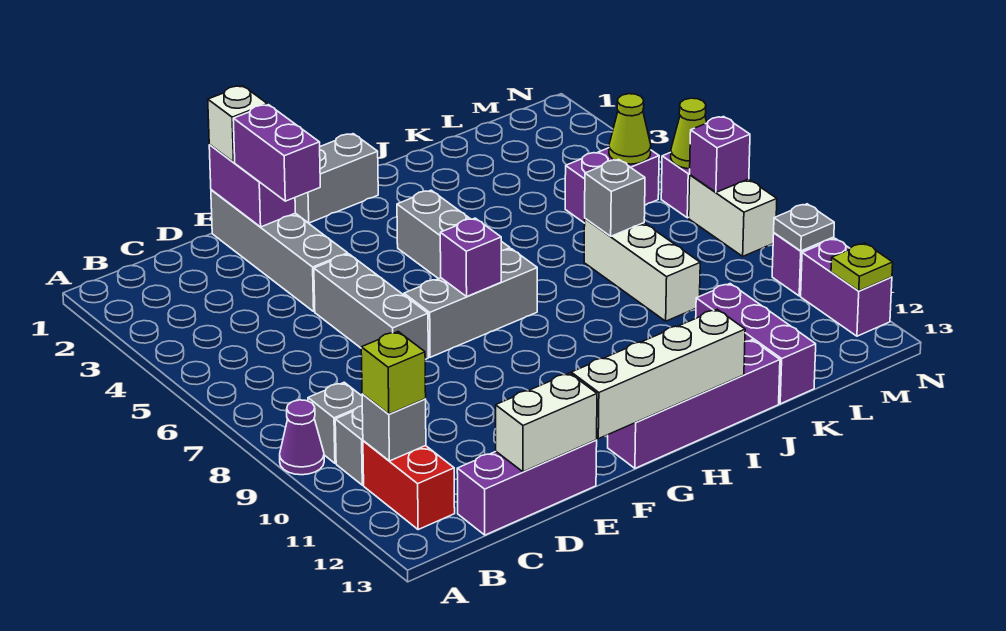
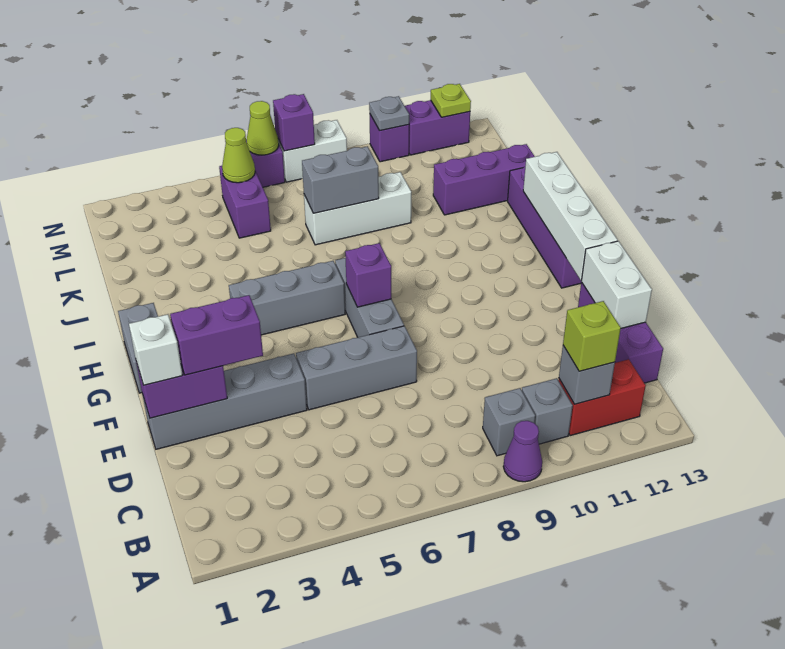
grey 1x1 brick [585,159,645,236] -> grey 1x2 brick [302,146,379,213]

